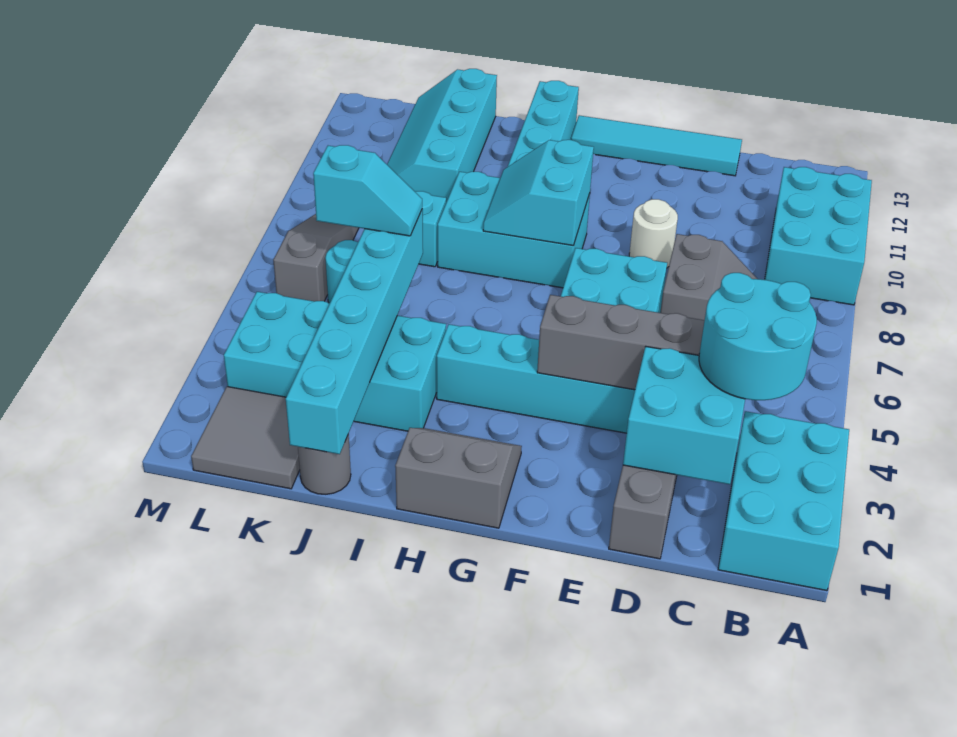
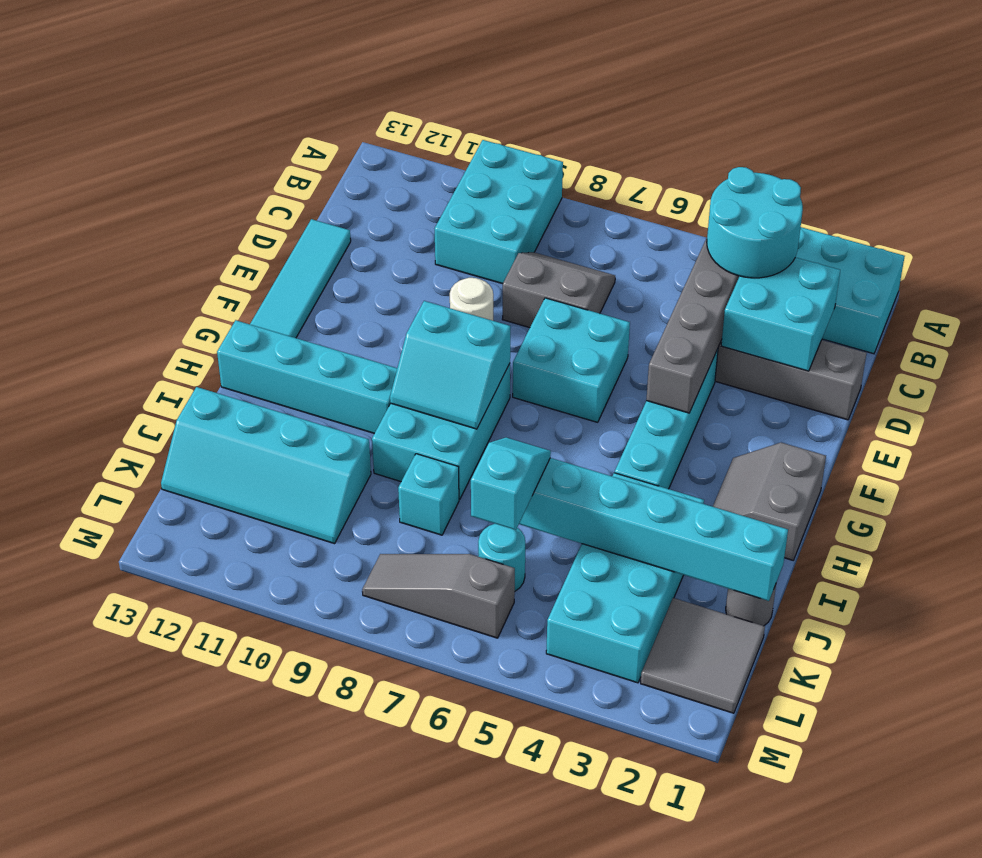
cyan 2x3 brick [765,167,872,305] -> cyan 2x3 brick turned to [435,140,563,284]

